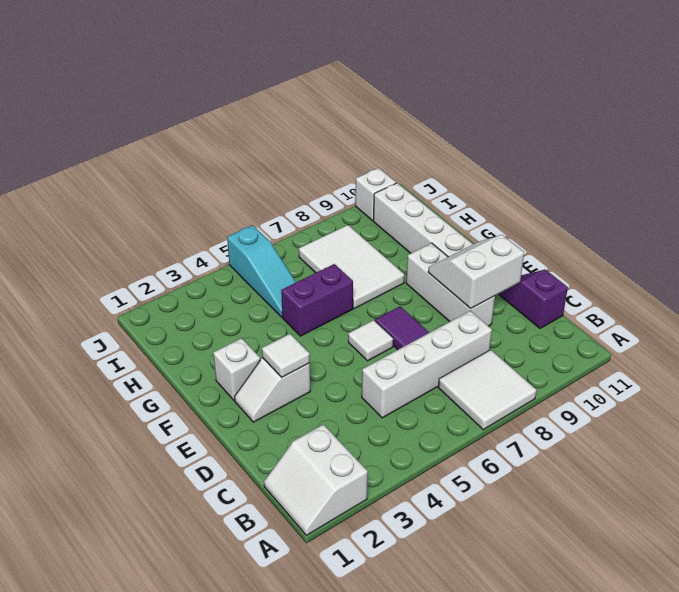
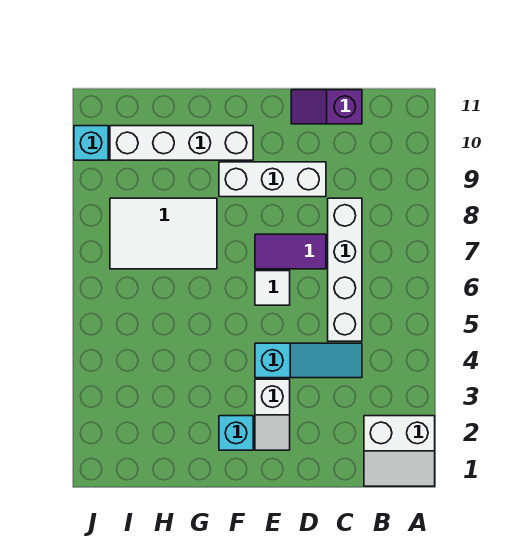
white 2x2 tile [438,350,536,430] -> none
white 2x2 slope [428,235,524,309] -> none
white 1x1 tile [262,334,310,377] -> none
white 1x1 brick [213,338,260,401] -> cyan 1x1 brick [219,416,253,450]
purple 1x2 brick [281,264,353,336] -> none
cyan 1x3 slope [227,225,296,317] -> cyan 1x3 slope moved to [255,343,362,378]
white 1x1 brick [355,168,396,221] -> cyan 1x1 brick [74,126,108,160]

